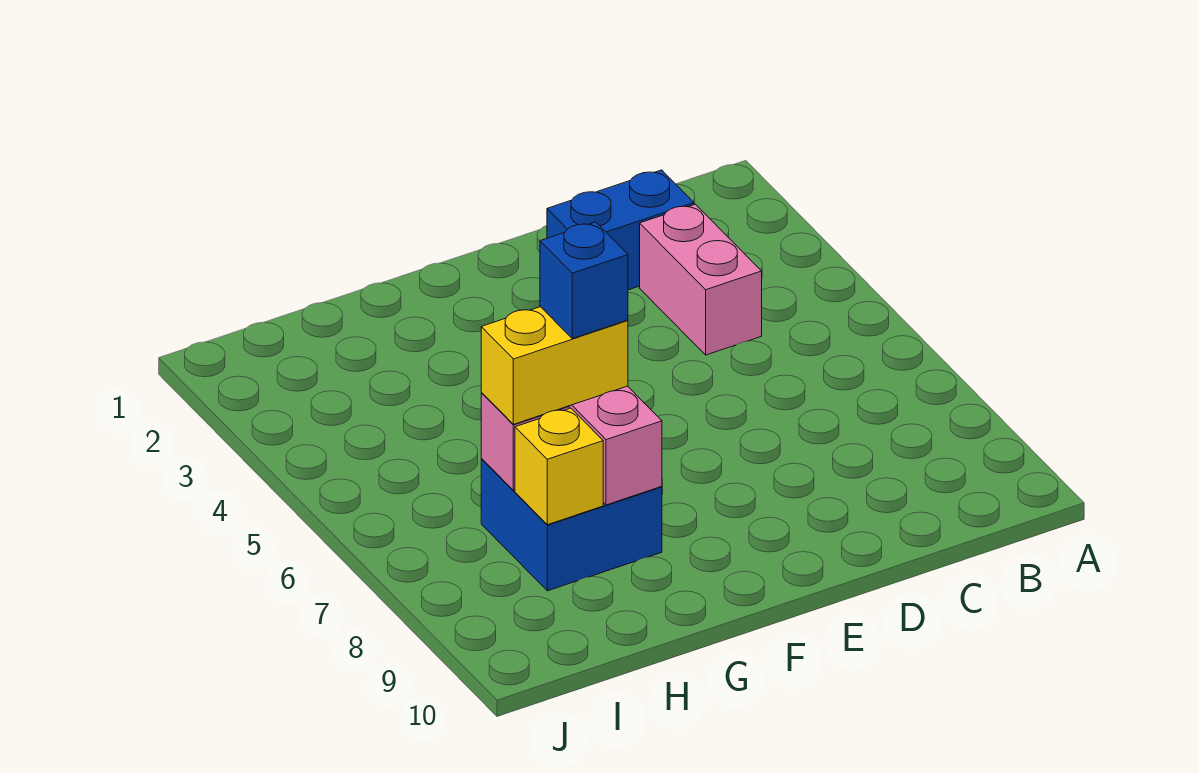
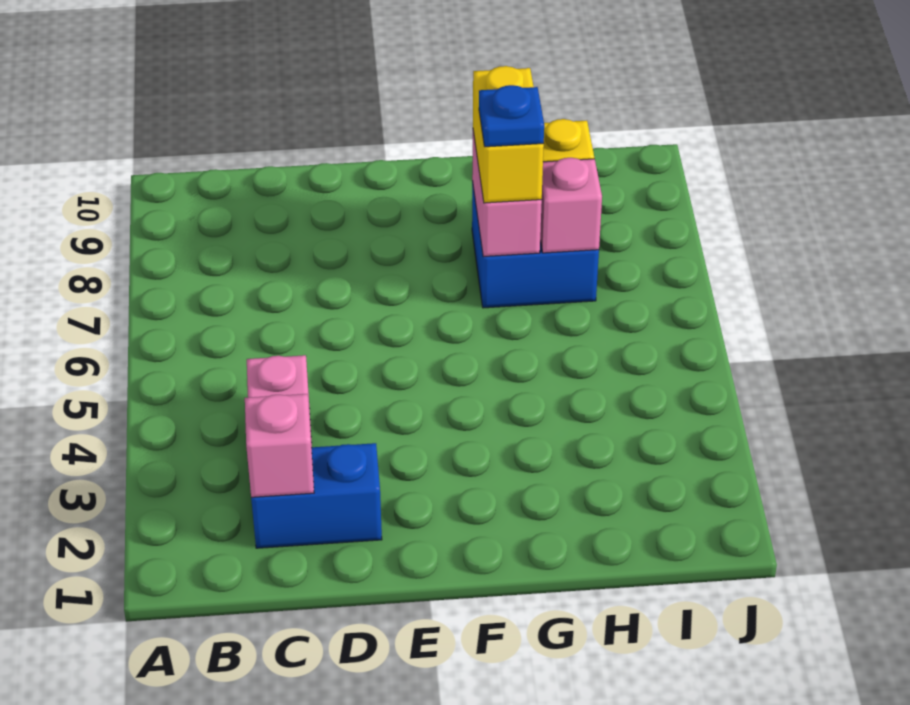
none -> pink 1x1 brick [245,394,314,497]
yellow 1x2 brick [481,307,628,424] -> yellow 1x2 brick turned to [473,66,544,203]
blue 1x1 brick [540,222,628,339] -> blue 1x1 plate [479,85,544,147]

